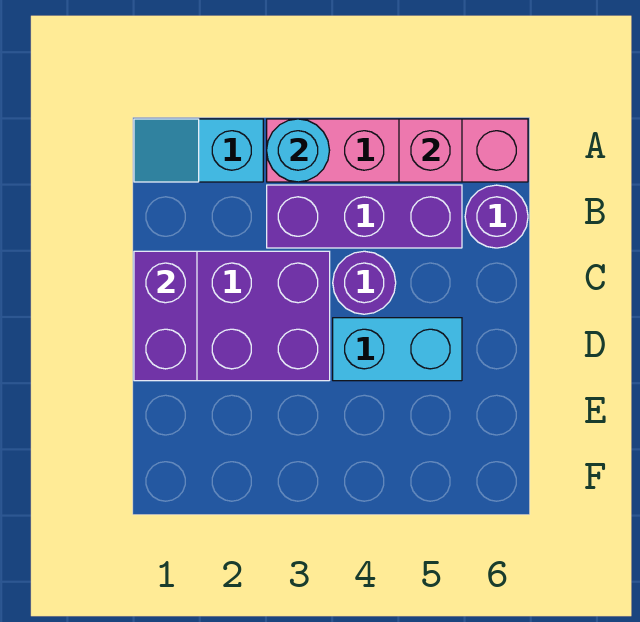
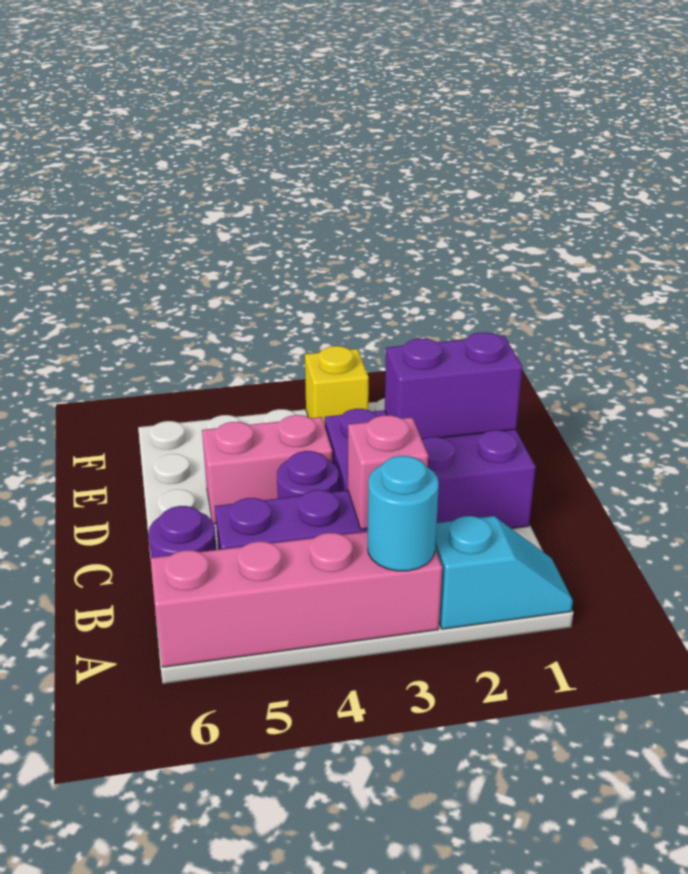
pink 1x1 brick [399,119,462,182] -> pink 1x1 brick moved to [348,415,428,529]
purple 1x2 brick [134,251,197,381] -> purple 1x2 brick turned to [385,333,522,440]
cyan 1x2 brick [333,318,462,381] -> pink 1x2 brick [202,415,332,524]
none -> yellow 1x1 brick [305,346,369,425]

